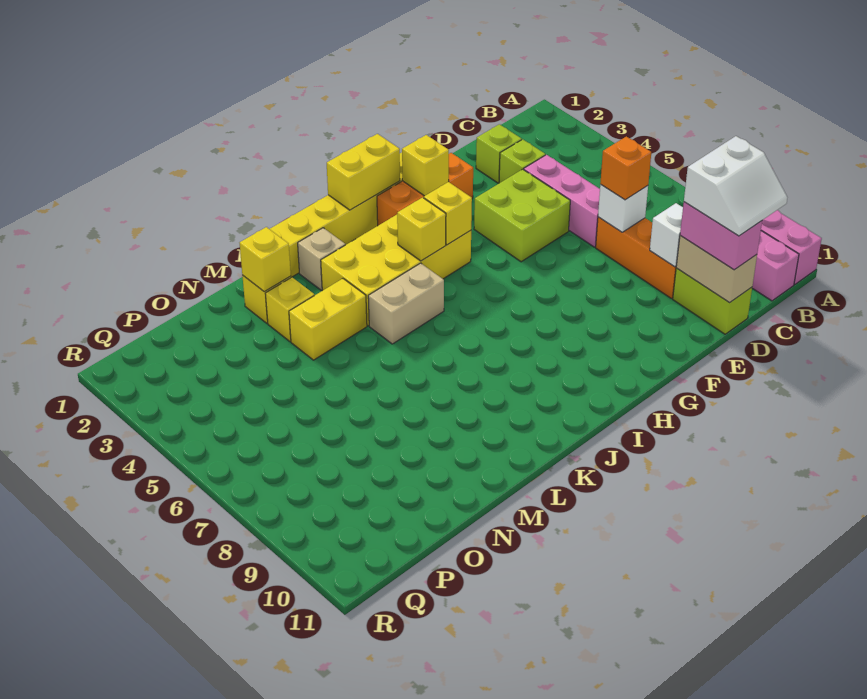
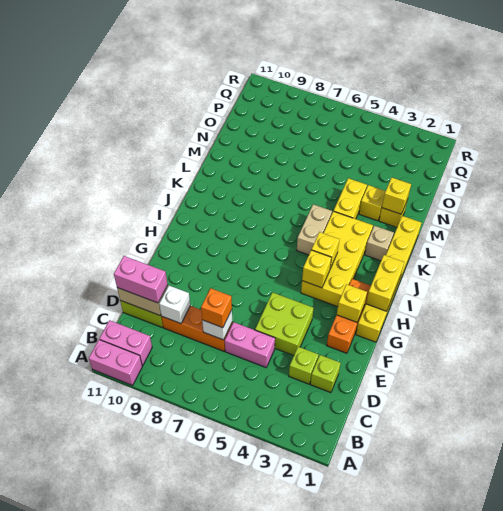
white 2x2 slope [684,136,787,236] -> none
pink 1x3 brick [524,155,600,247] -> pink 1x2 brick [225,322,275,367]

